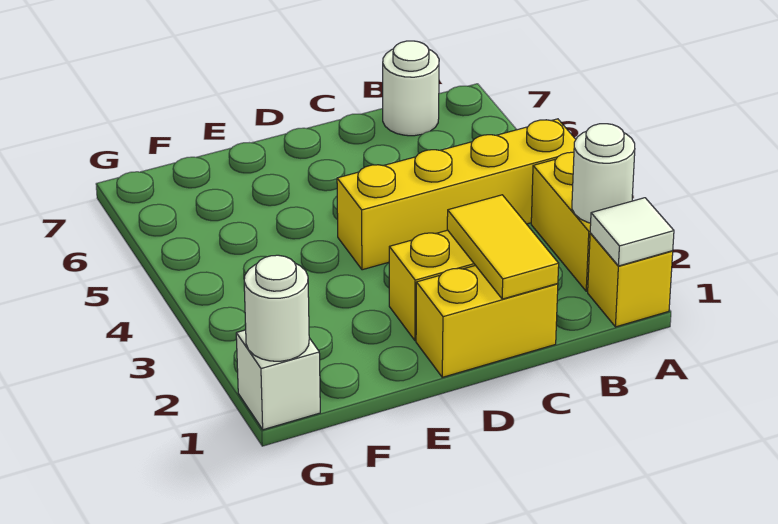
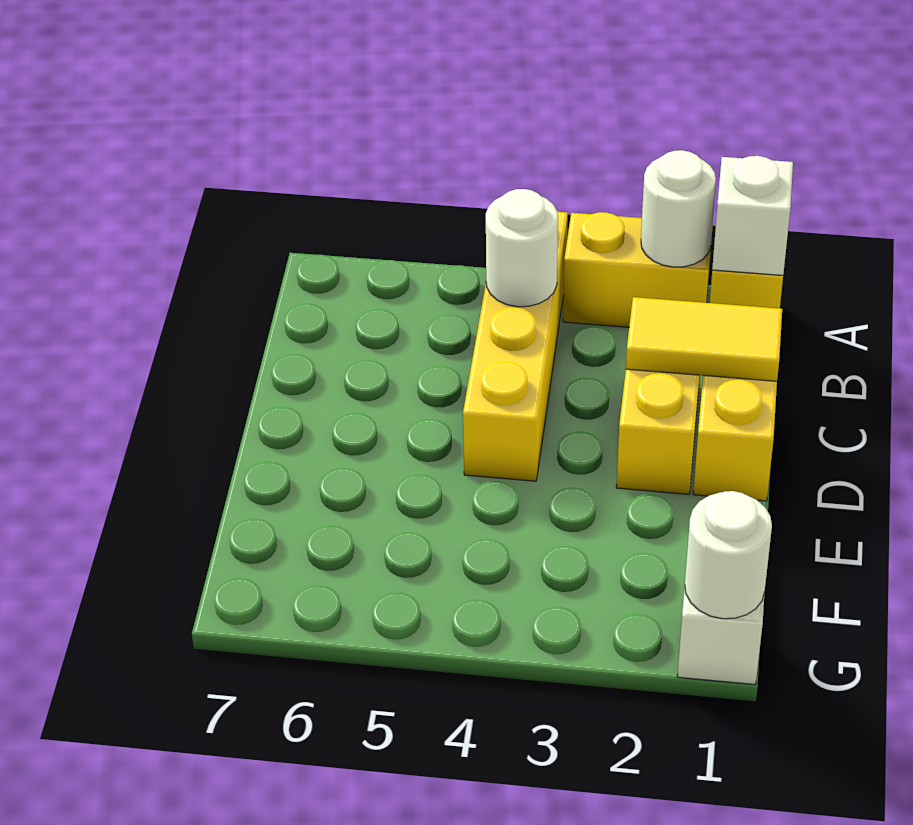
white 1x1 tile [590,198,674,266] -> white 1x1 brick [712,156,793,275]
white 1x1 round brick [383,41,439,136] -> white 1x1 round brick moved to [486,189,558,307]

